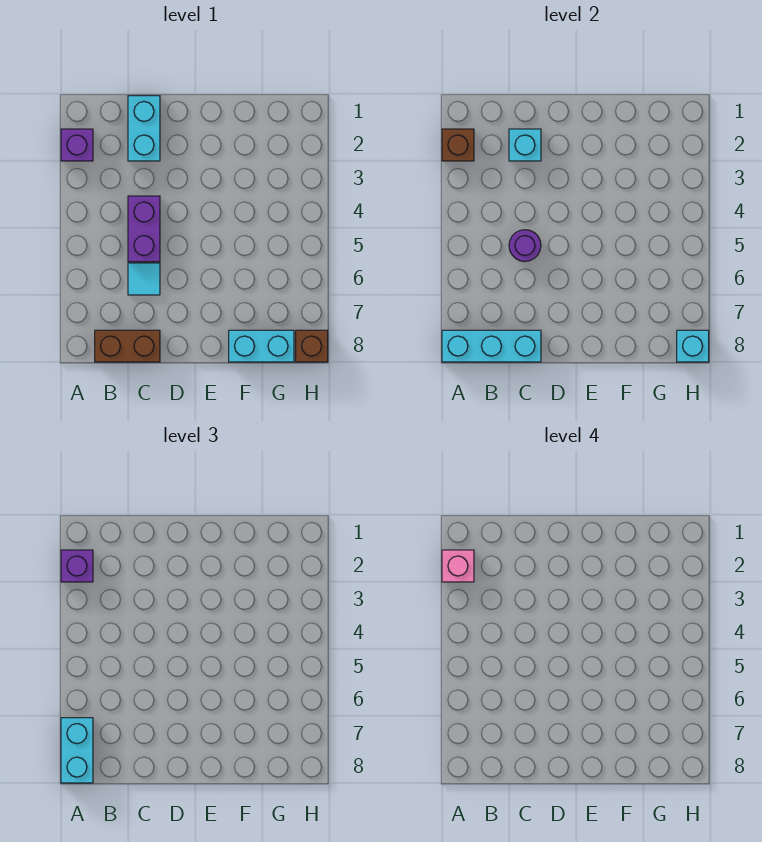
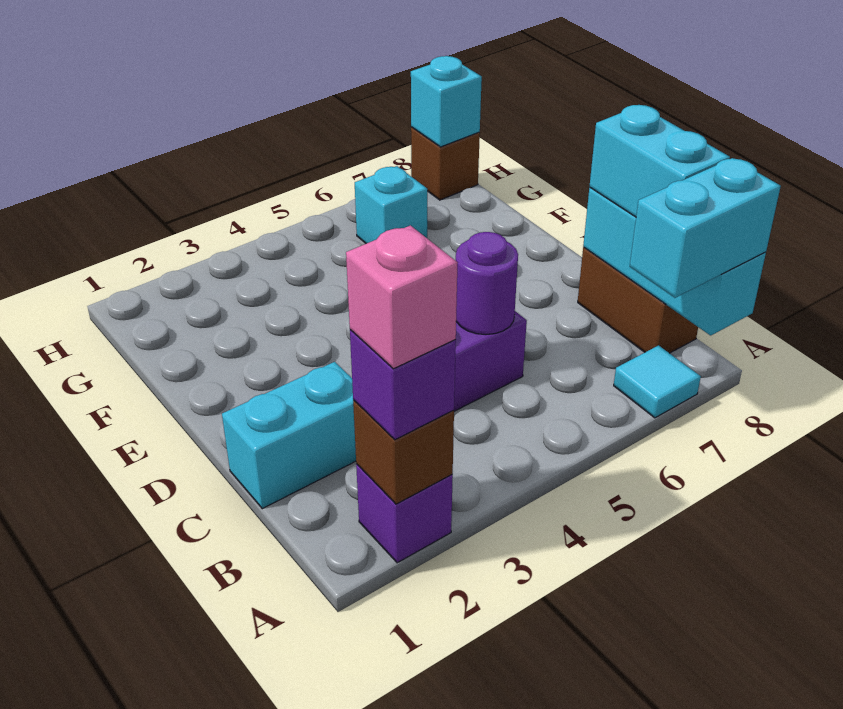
cyan 1x1 brick [509,129,541,161] -> cyan 1x1 brick moved to [355,166,427,244]
cyan 1x1 tile [128,263,160,295] -> cyan 1x1 tile moved to [614,345,701,418]
cyan 1x2 brick [229,330,294,362] -> cyan 1x2 brick moved to [589,105,730,217]

